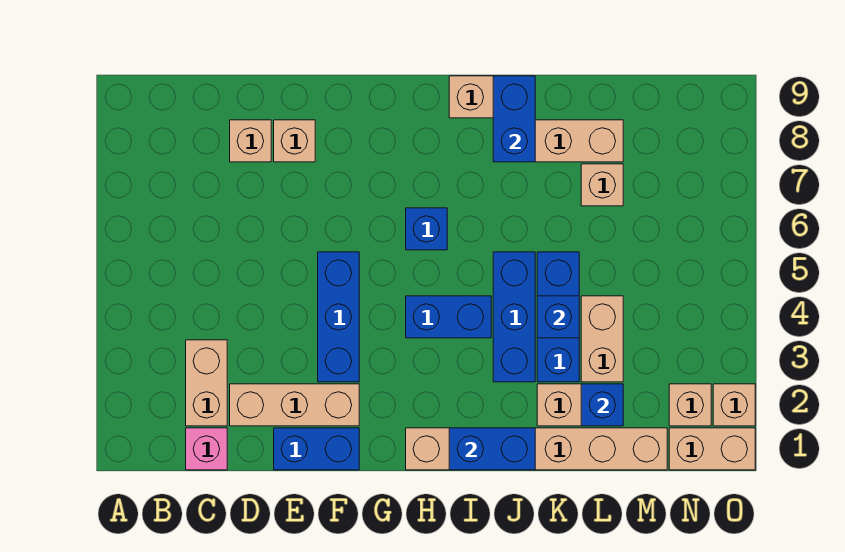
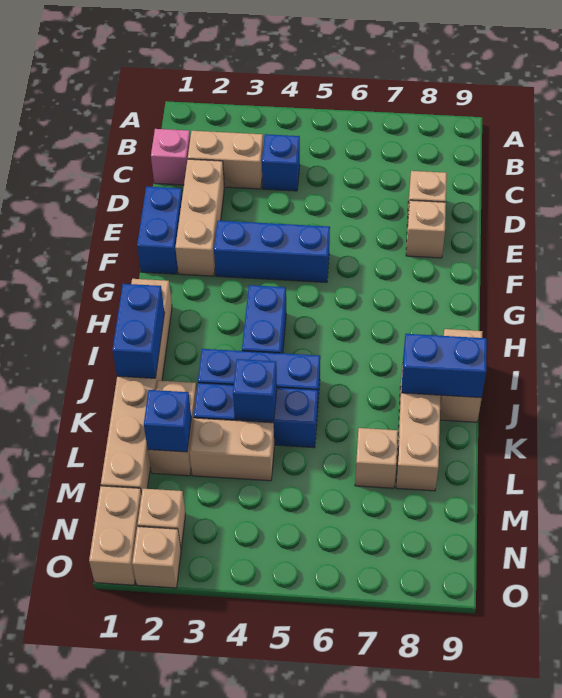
blue 1x1 brick [406,208,447,250] -> blue 1x1 brick moved to [262,134,300,191]

